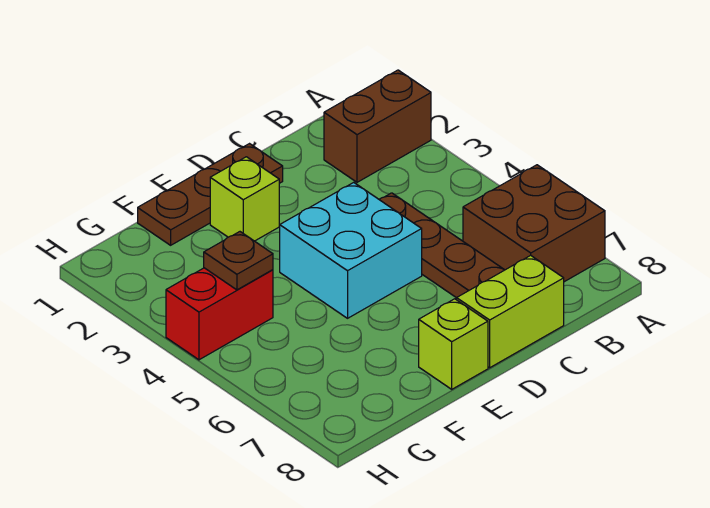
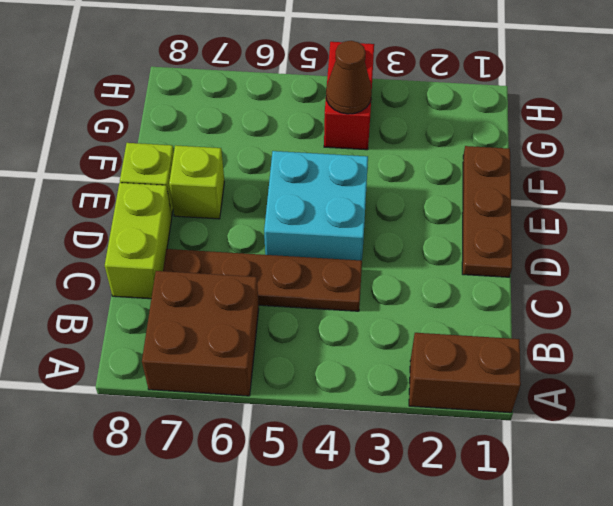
brown 1x2 brick [324,70,431,182] -> brown 1x2 brick turned to [409,333,521,413]
lime 1x1 brick [210,157,279,241] -> lime 1x1 brick moved to [169,145,224,219]
brown 1x1 plate [204,232,273,290] -> brown 1x1 cone [326,41,372,114]

